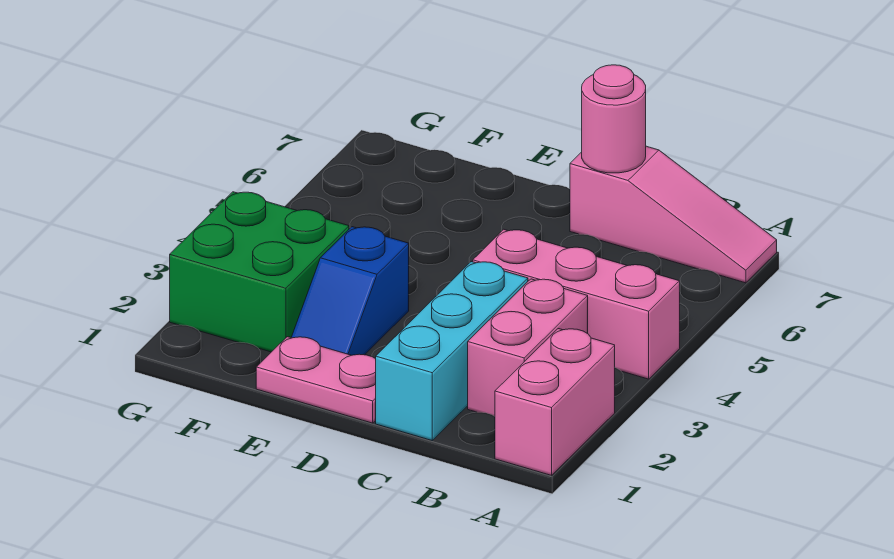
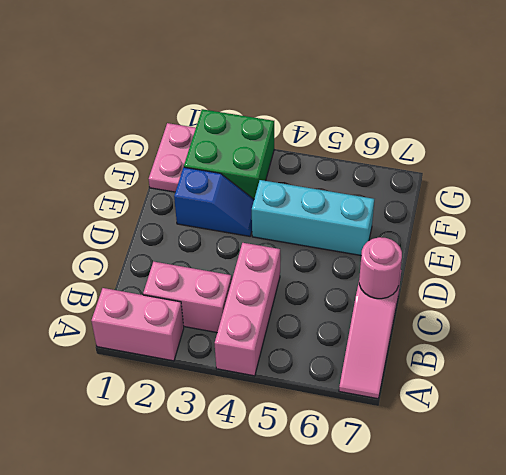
cyan 1x3 brick [376,262,528,440] -> cyan 1x3 brick moved to [252,180,374,255]
pink 1x2 plate [256,337,376,423] -> pink 1x2 plate moved to [149,123,196,192]
blue 1x2 slope [291,227,409,355] -> blue 1x2 slope turned to [174,167,254,236]

